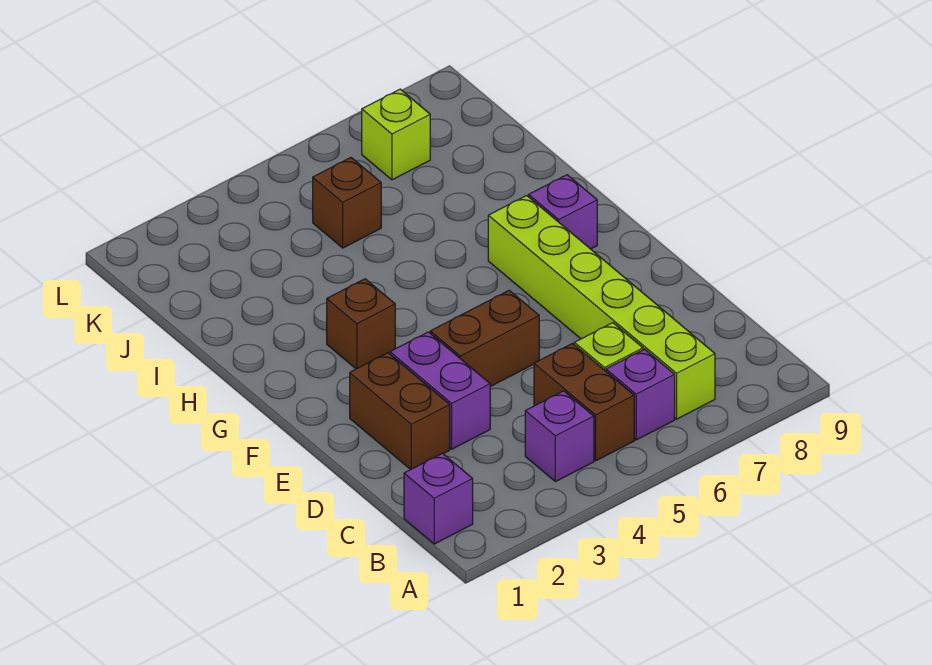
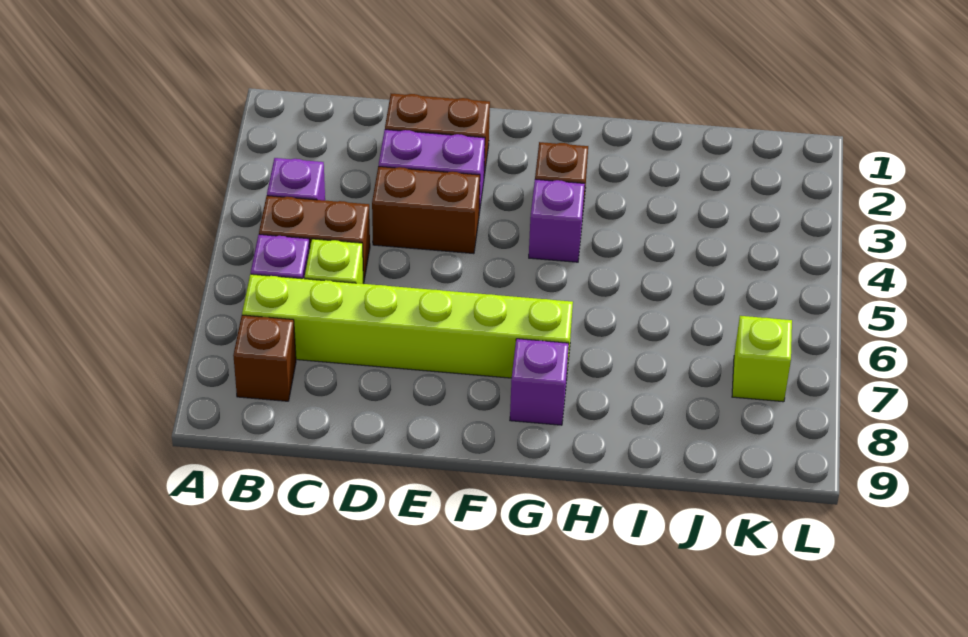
purple 1x1 brick [404,453,473,544] -> purple 1x1 brick moved to [529,179,585,262]
brown 1x2 brick [430,290,539,387] -> brown 1x2 brick turned to [372,166,480,254]
brown 1x1 brick [313,158,381,248] -> brown 1x1 brick moved to [233,315,296,401]

